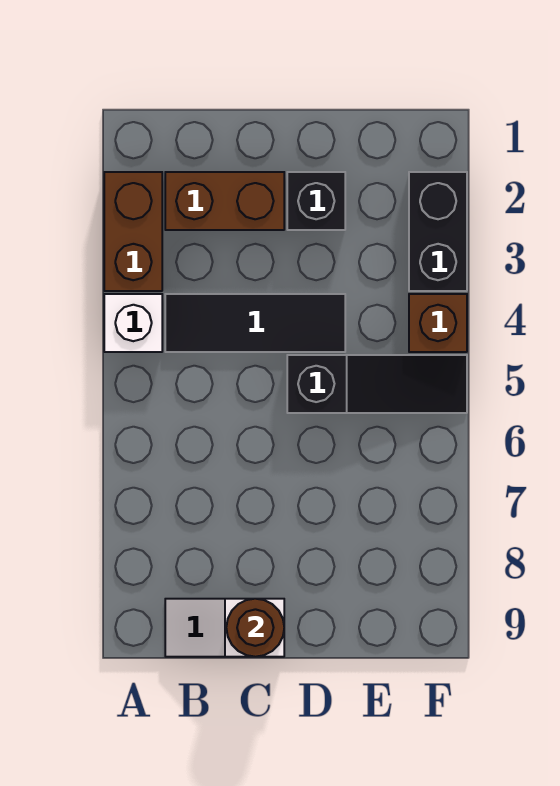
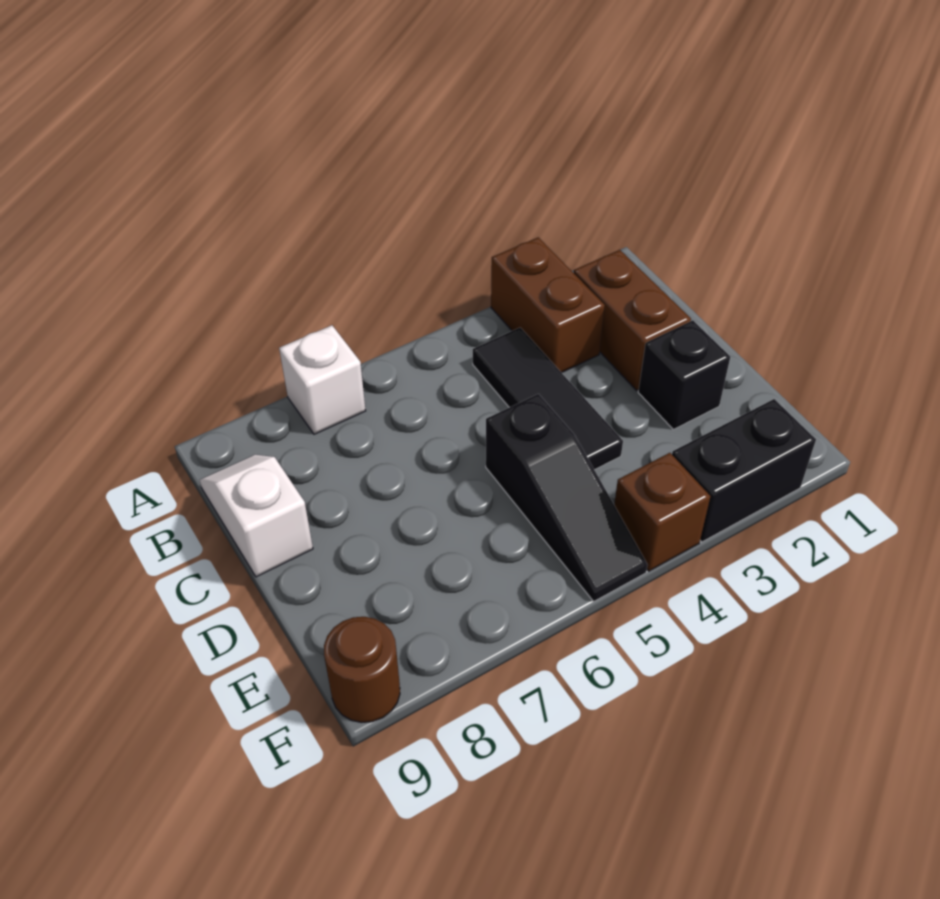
brown 1x2 brick [104,172,162,291] -> brown 1x2 brick turned to [491,237,605,373]
white 1x1 brick [104,294,162,352] -> white 1x1 brick moved to [279,325,366,434]
brown 1x1 round brick [226,599,284,657] -> brown 1x1 round brick moved to [324,617,400,722]

